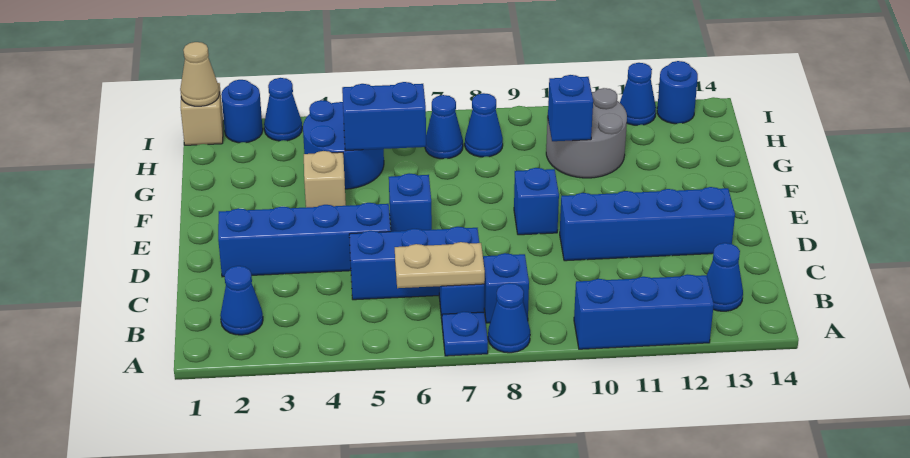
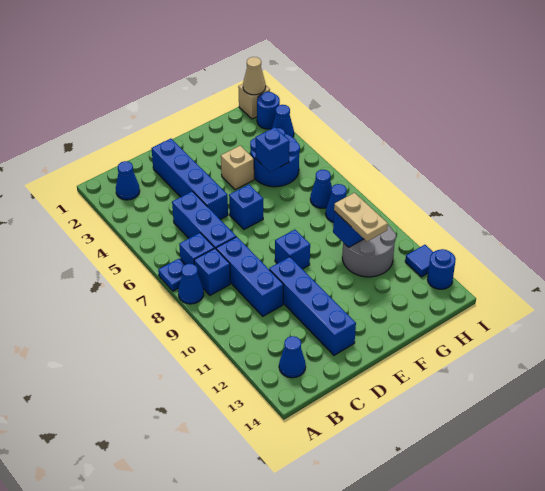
blue 1x3 brick [574,274,714,349] -> blue 1x3 brick moved to [216,237,284,316]
tan 1x2 plate [395,242,485,288] -> tan 1x2 plate moved to [334,193,388,241]
blue 1x2 brick [342,82,426,151] -> blue 1x1 brick [255,127,289,172]
blue 1x1 cone [620,63,656,125] -> blue 1x1 tile [405,245,433,277]

